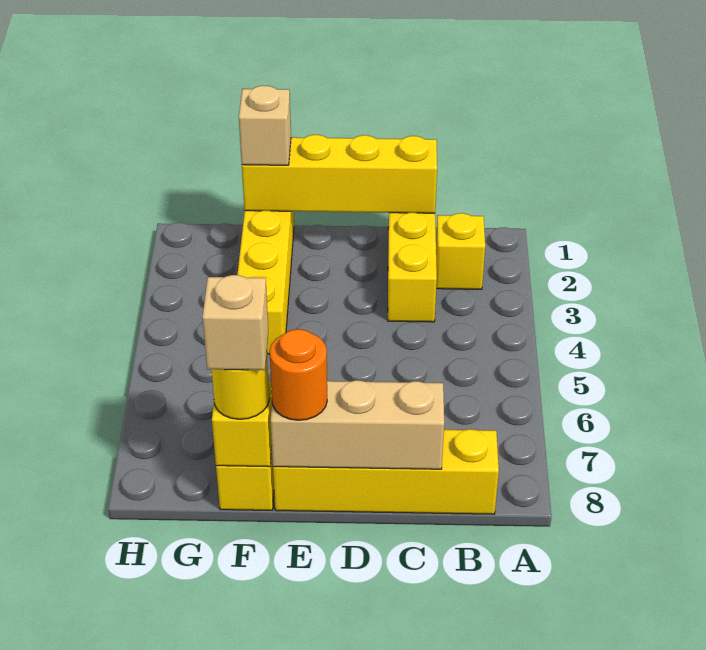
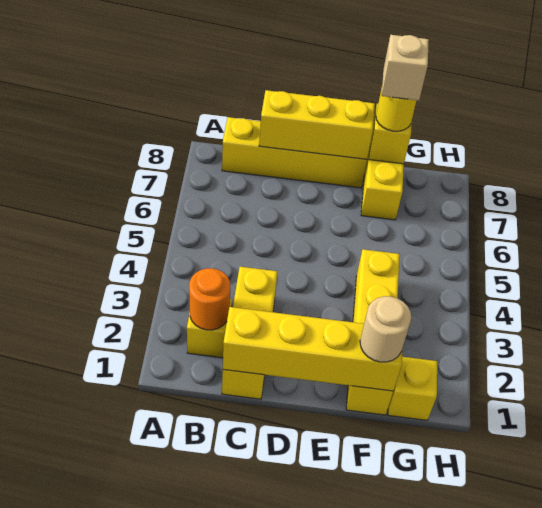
tan 1x3 brick [271,380,444,469] -> yellow 1x3 brick [259,90,375,159]
orange 1x1 round brick [270,329,327,420] -> orange 1x1 round brick moved to [189,268,230,330]
tan 1x1 brick [239,86,291,165] -> tan 1x1 round brick [360,296,411,362]
none -> yellow 1x1 brick [388,357,437,420]

